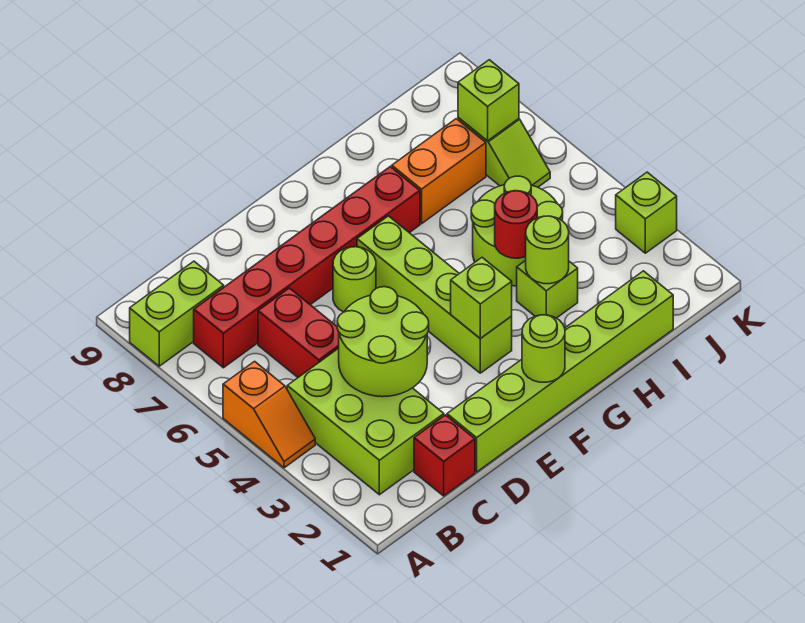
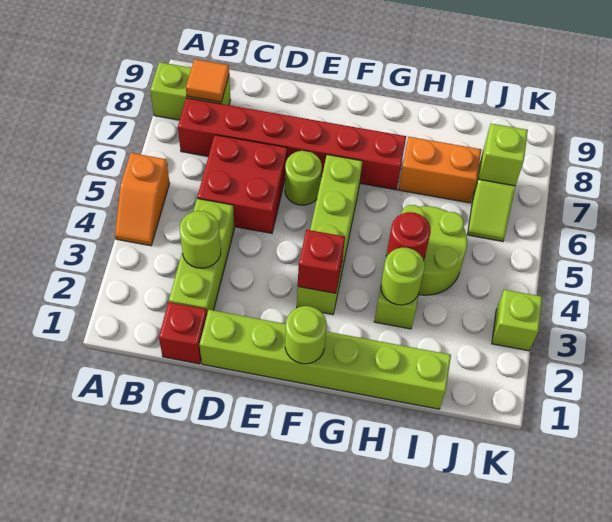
lime 2x3 brick [287,348,444,495] -> lime 1x3 brick [169,199,235,313]
none -> orange 1x1 tile [186,59,229,102]
lime 2x2 round brick [337,287,429,397] -> lime 1x1 round brick [180,211,221,268]
red 1x2 brick [258,288,339,377] -> red 2x2 brick [197,135,287,233]
lime 1x1 brick [451,258,512,339] -> red 1x1 brick [298,230,345,293]

